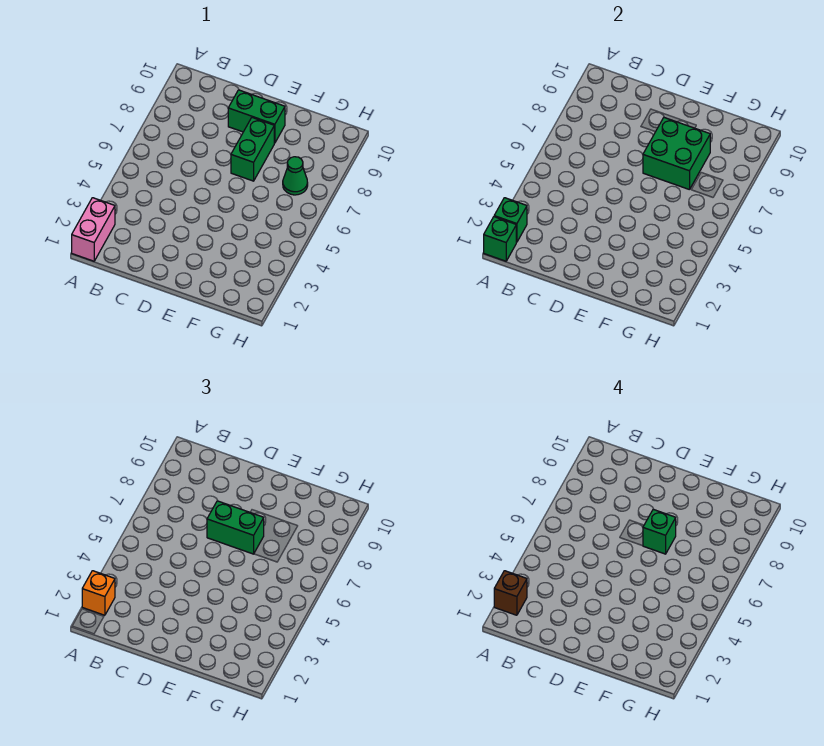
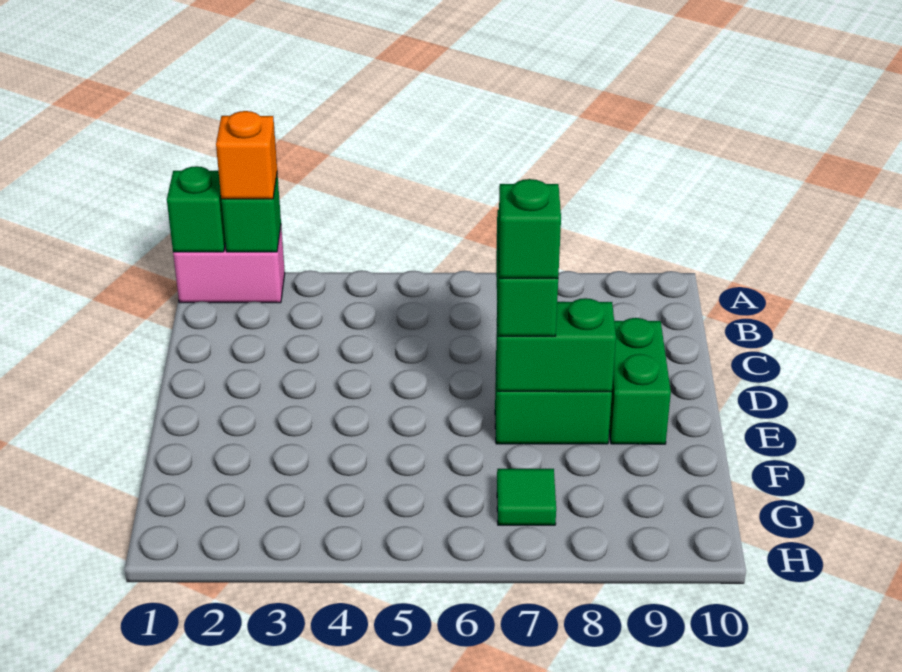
brown 1x1 brick [494,571,527,615] -> none
green 2x2 brick [643,118,710,190] -> green 1x2 brick [496,298,616,392]
green 1x1 cone [283,157,308,195] -> green 1x1 tile [497,469,556,525]

